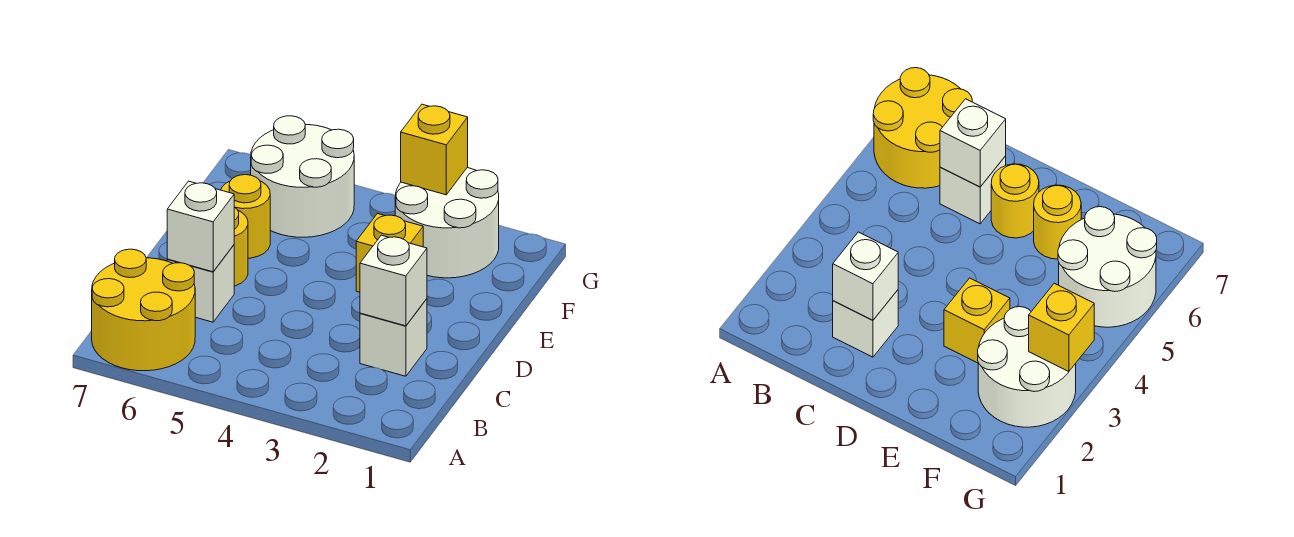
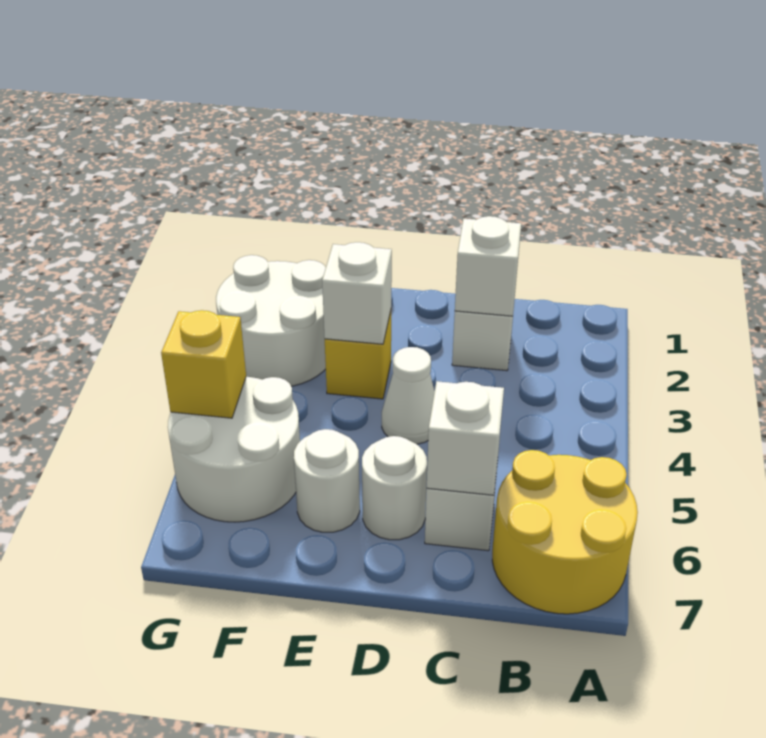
none -> white 1x1 cone [382,347,435,444]
yellow 1x1 round brick [234,207,248,286] -> white 1x1 round brick [362,436,427,540]
none -> white 1x1 brick [322,242,392,344]
yellow 1x1 round brick [221,175,270,258] -> white 1x1 round brick [294,429,360,532]
yellow 1x1 brick [401,104,468,195] -> yellow 1x1 brick moved to [161,310,246,418]

